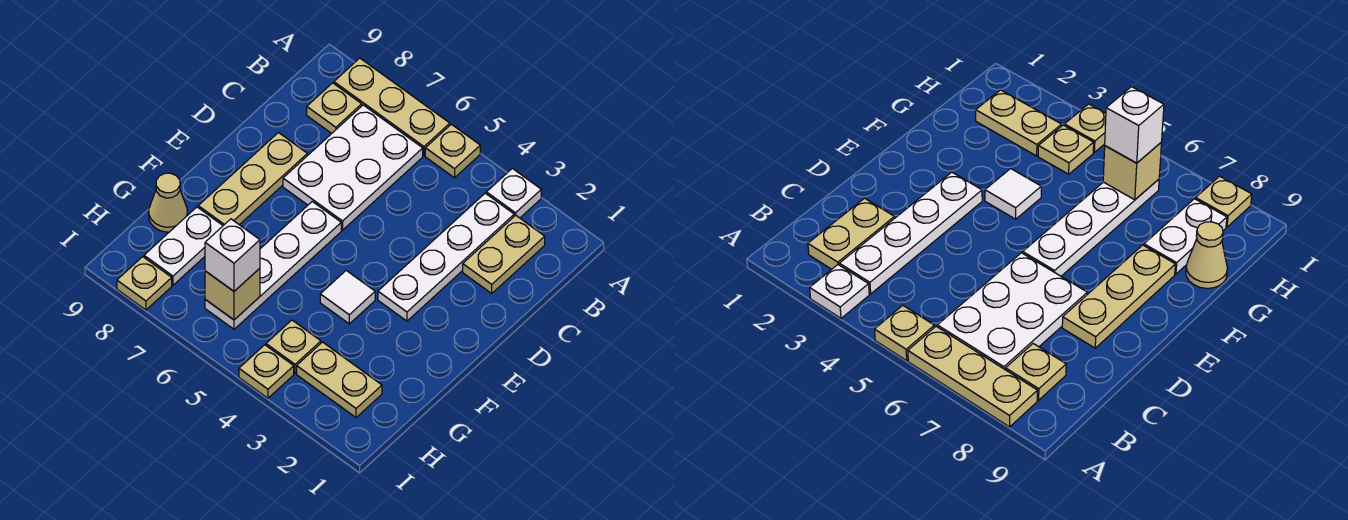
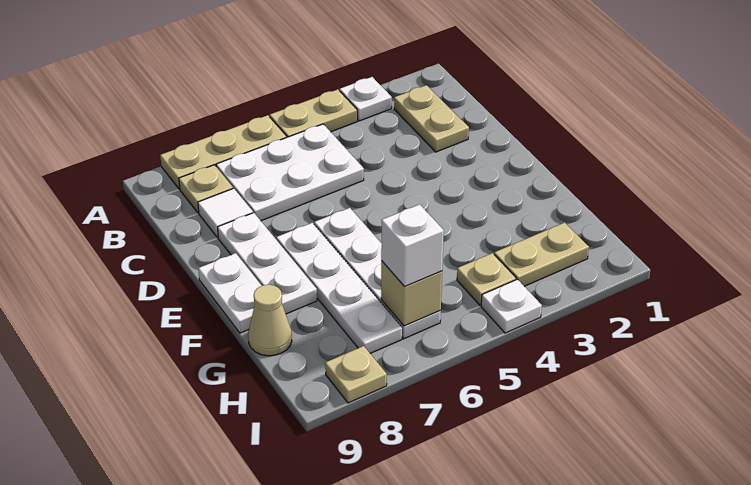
tan 1x1 plate [425,124,480,178] -> tan 1x2 plate [270,89,357,137]
white 1x4 plate [378,193,514,321] -> white 1x4 plate moved to [276,223,402,353]
white 2x3 plate [283,105,423,230] -> white 2x3 plate turned to [216,124,364,221]
tan 1x3 plate [198,133,307,225] -> white 1x3 plate [218,213,317,314]
white 1x1 tile [320,271,375,324] -> white 1x1 tile moved to [198,188,253,238]
white 1x2 plate [144,207,223,285] -> white 1x2 plate moved to [198,253,262,333]
tan 1x1 plate [239,345,294,398] -> white 1x1 plate [481,279,542,333]

